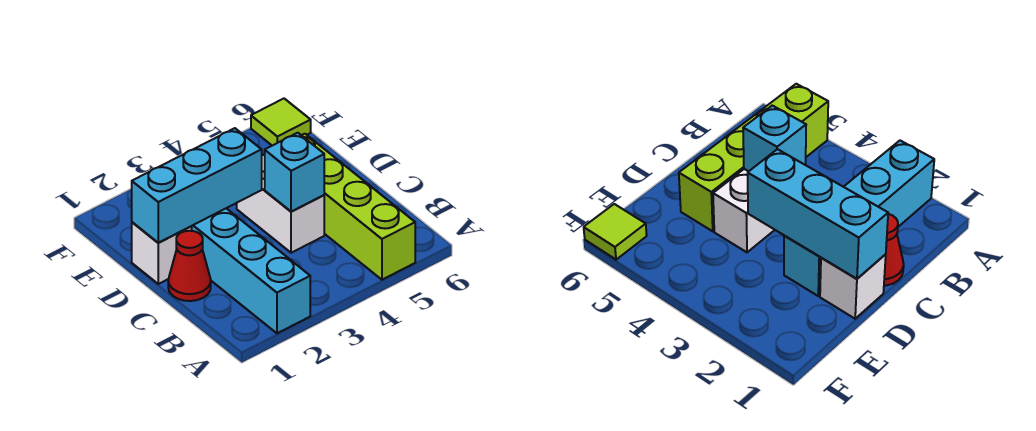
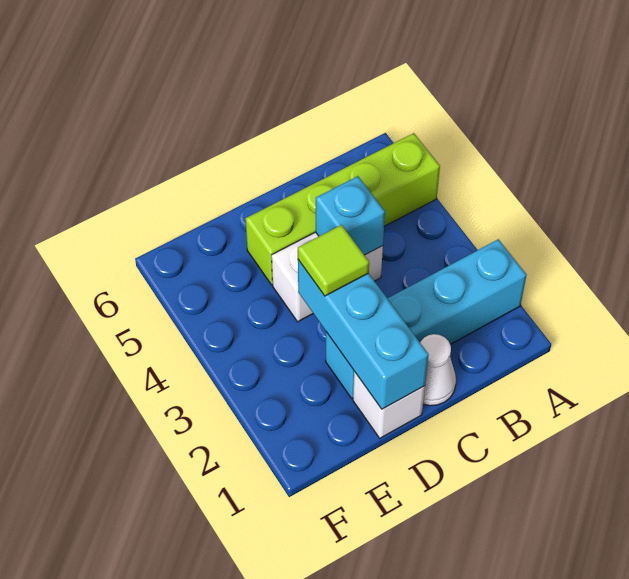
red 1x1 cone [168,231,211,301] -> white 1x1 cone [420,334,456,406]
lime 1x1 tile [251,99,311,146] -> lime 1x1 tile moved to [298,225,369,296]

